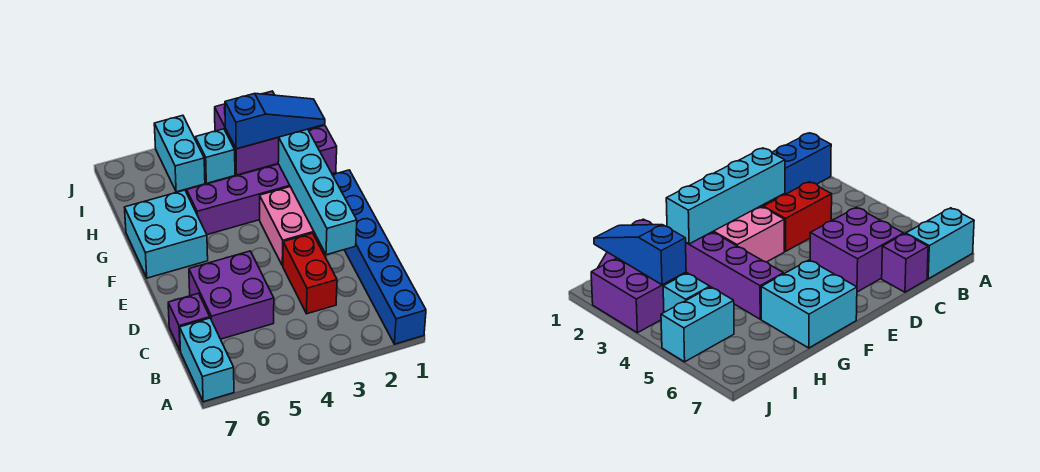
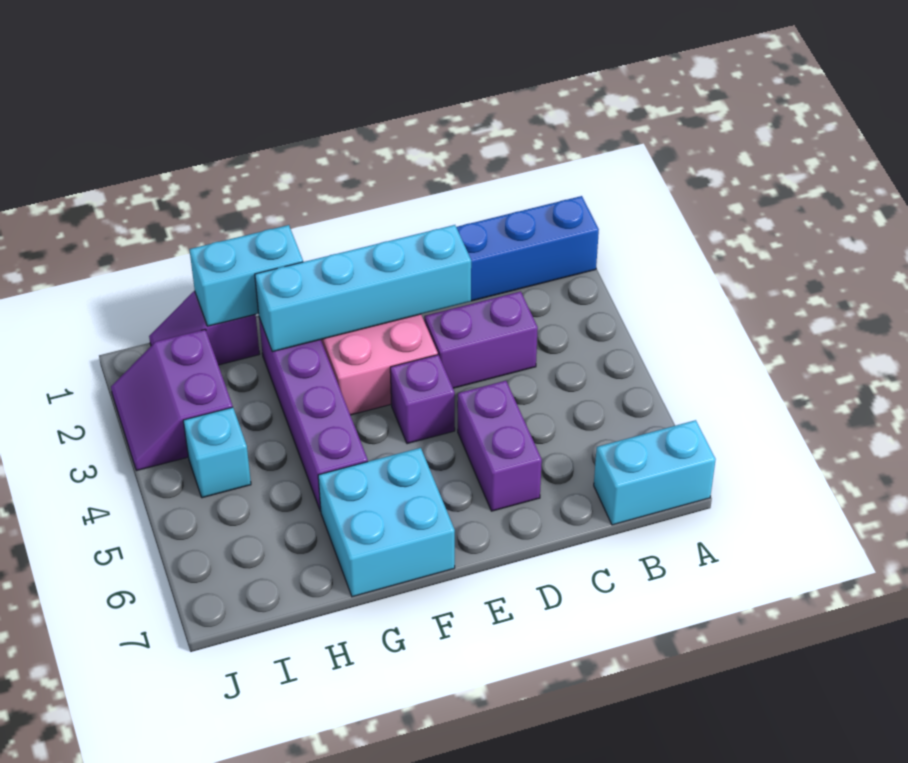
red 1x2 brick [283,233,337,314] -> purple 1x2 brick [424,291,538,388]
purple 2x2 brick [189,251,274,339] -> purple 1x2 brick [458,381,542,511]
purple 1x1 brick [168,293,210,351] -> purple 1x1 brick moved to [390,355,455,444]
blue 1x3 slope [225,93,325,149] -> none
purple 2x2 brick [215,91,279,175] -> purple 2x2 slope [111,329,233,471]
cyan 1x2 brick [154,115,205,192] -> cyan 1x2 brick moved to [189,225,303,326]

